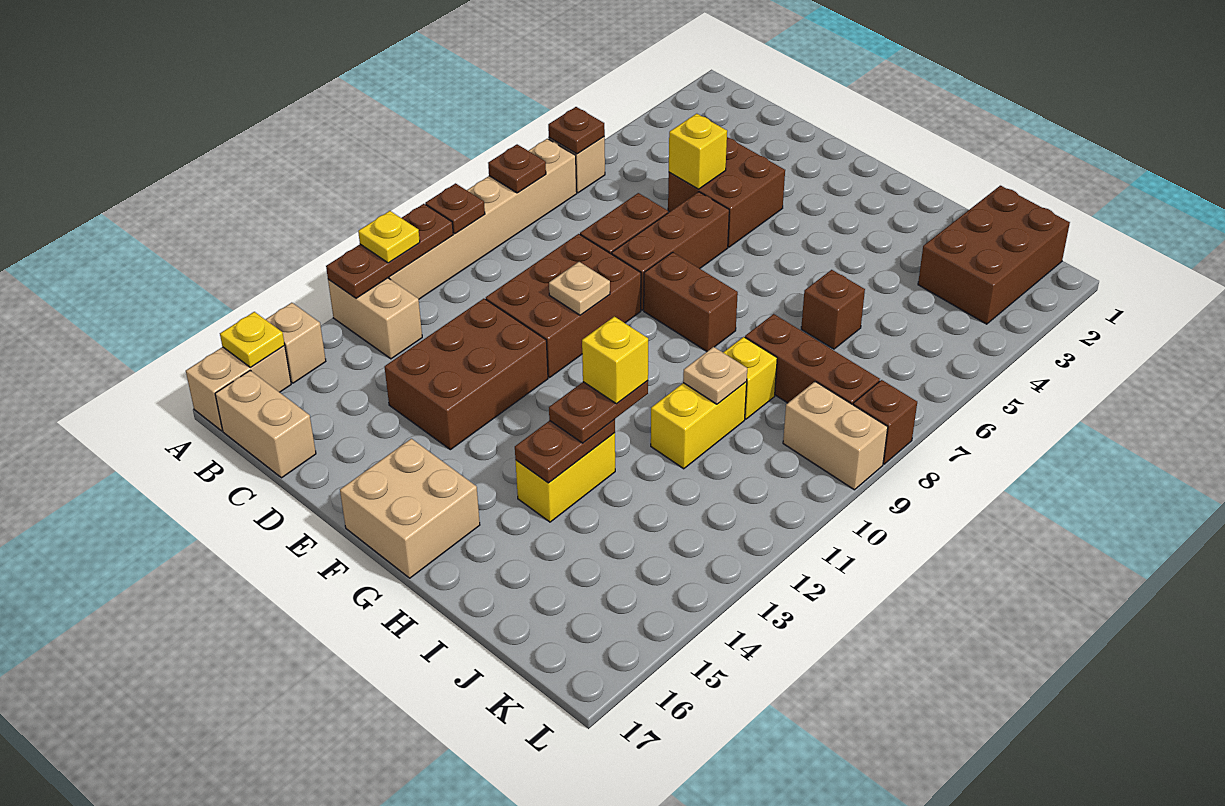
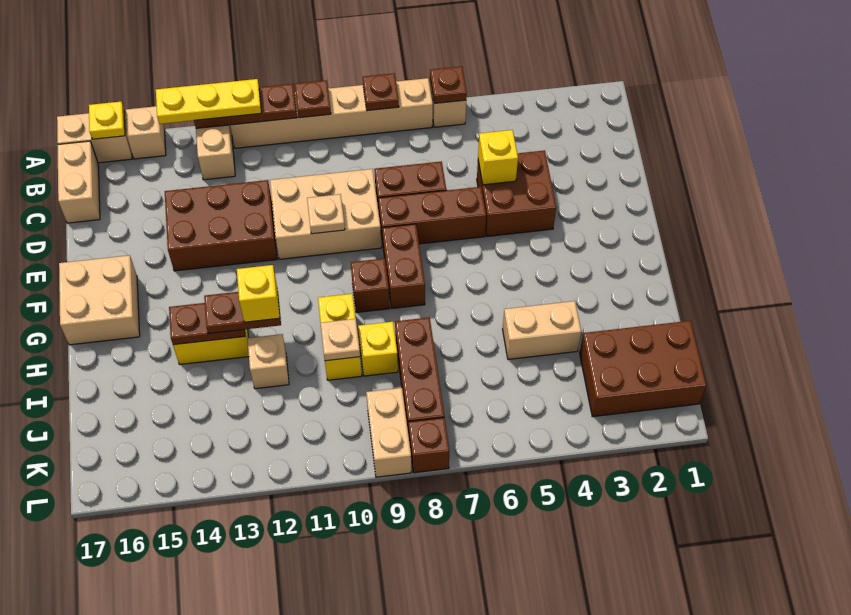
yellow 1x1 plate [358,211,420,263] -> yellow 1x3 plate [156,79,261,124]
brown 2x3 brick [486,234,641,378] -> tan 2x3 brick [270,169,381,259]
none -> tan 1x2 brick [503,301,581,359]
brown 1x1 brick [801,270,865,349] -> brown 1x1 brick moved to [351,258,390,313]
yellow 1x2 brick [651,382,747,469] -> yellow 1x2 brick turned to [318,294,362,380]
none -> tan 1x1 brick [247,334,289,389]

